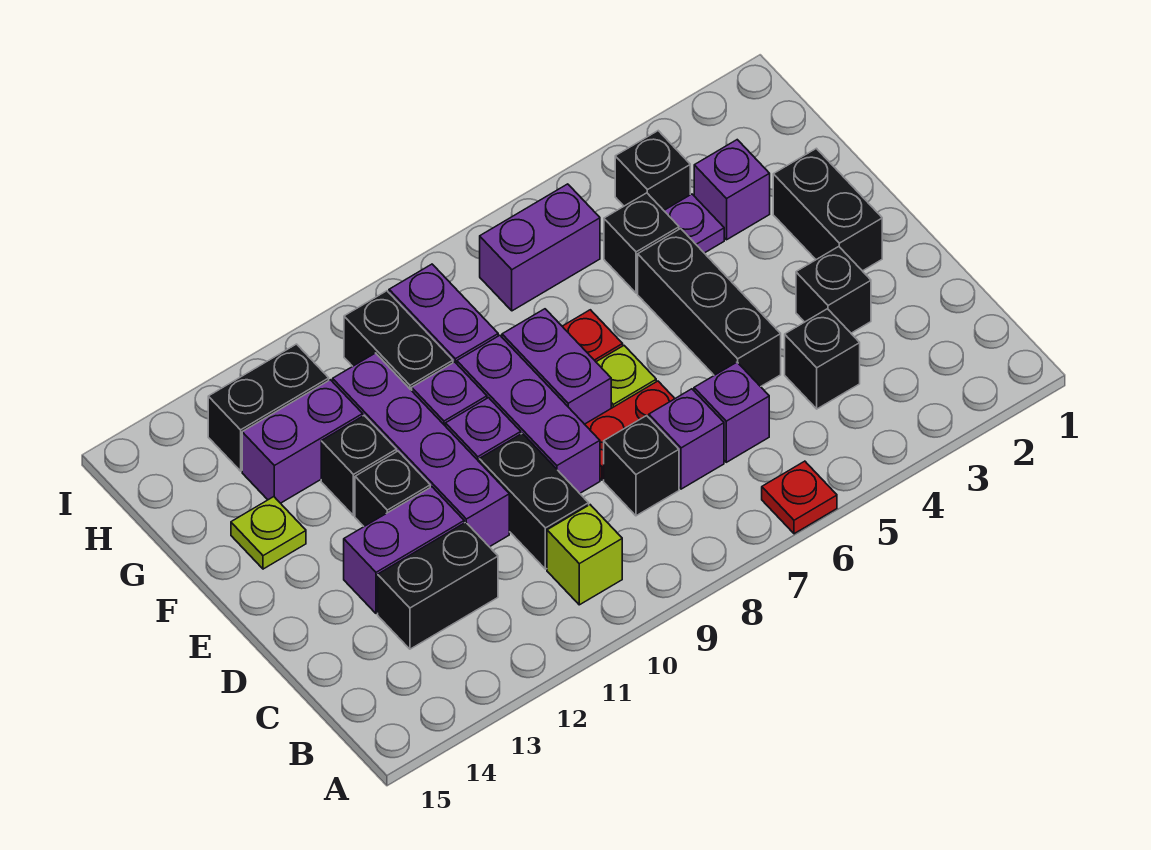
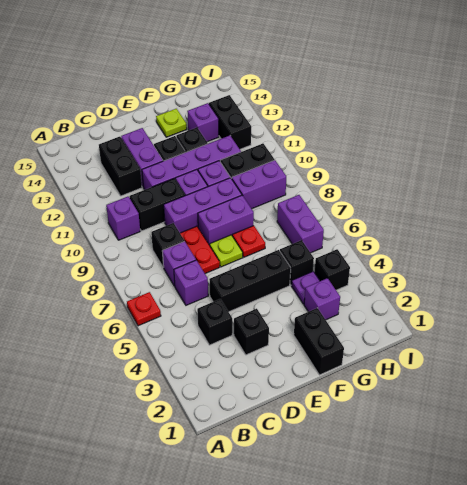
lime 1x1 brick [547,505,622,605] -> purple 1x1 brick [106,197,140,240]
black 1x2 brick [773,148,882,271] -> black 1x2 brick turned to [294,308,344,375]
purple 1x2 brick [242,380,363,503] -> purple 1x1 brick [187,103,219,142]

